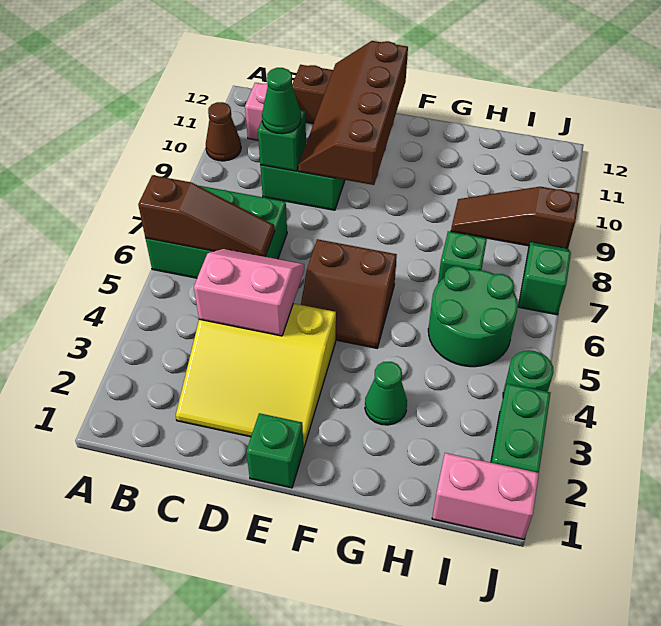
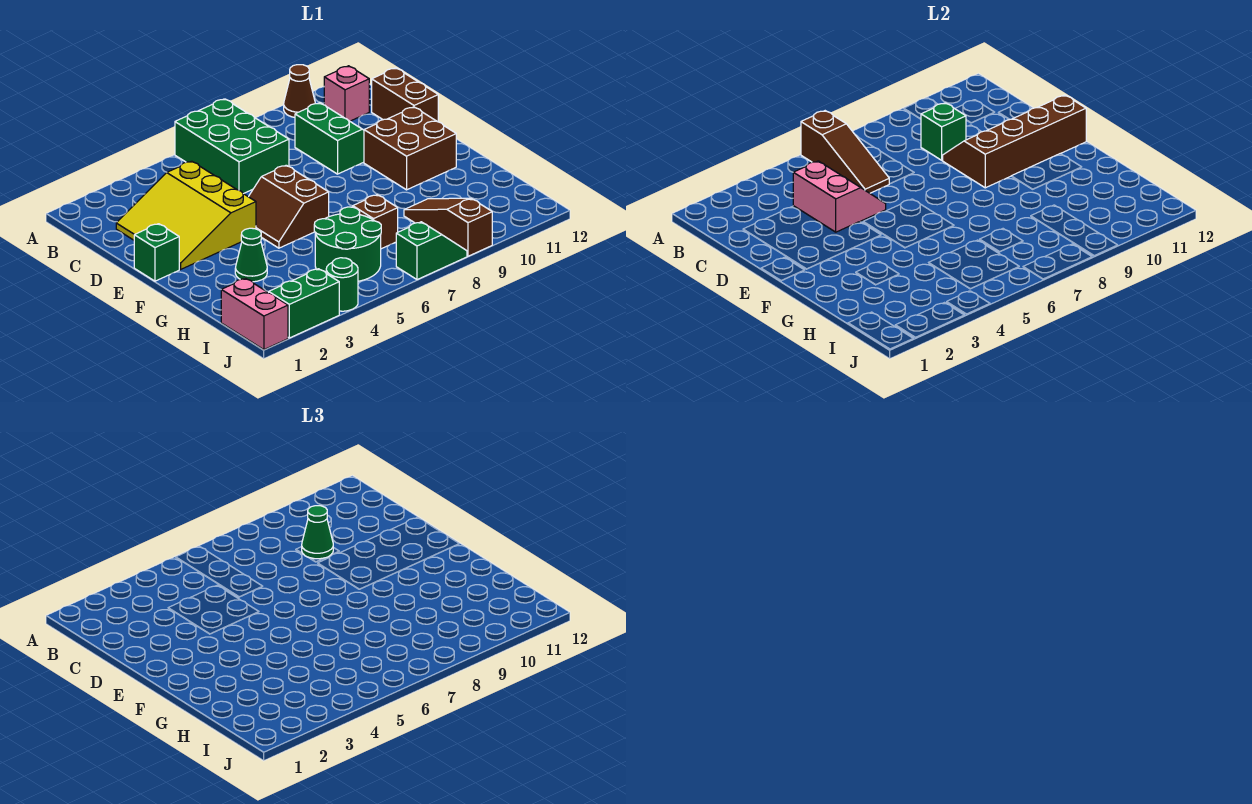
none -> brown 2x2 brick [364,107,456,190]
green 1x1 brick [438,231,487,283] -> brown 1x1 brick [353,195,398,249]

